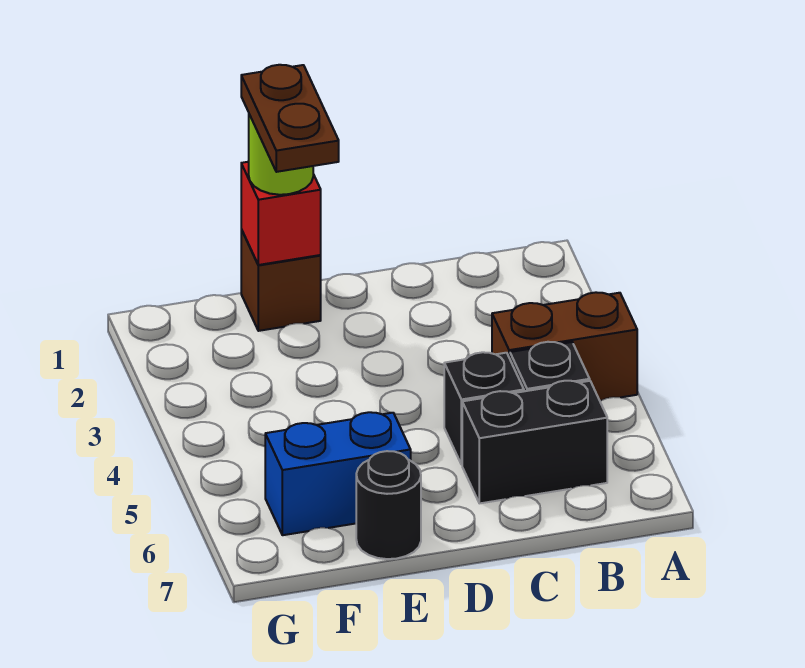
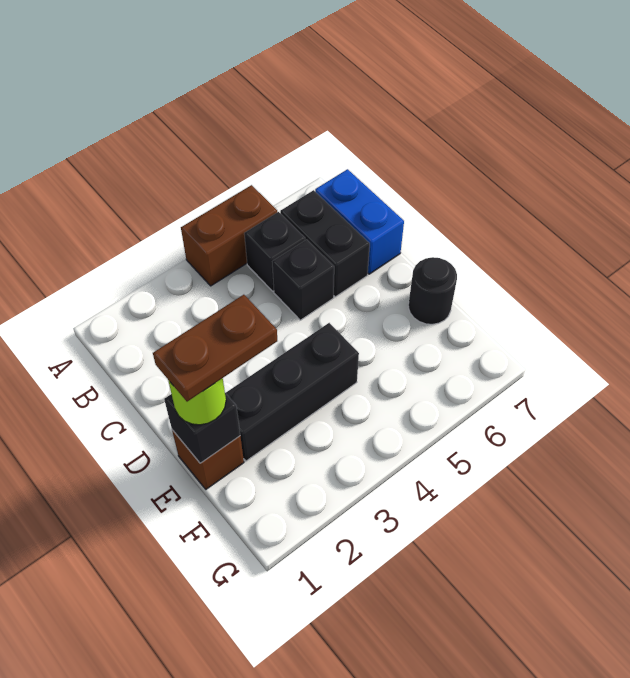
brown 1x2 brick [492,292,637,401] -> brown 1x2 brick turned to [181,185,277,286]
red 1x1 brick [241,162,321,265] -> black 1x1 brick [164,393,240,463]
none -> black 1x3 brick [226,323,359,461]
blue 1x2 brick [265,412,411,535] -> blue 1x2 brick moved to [315,169,404,274]

